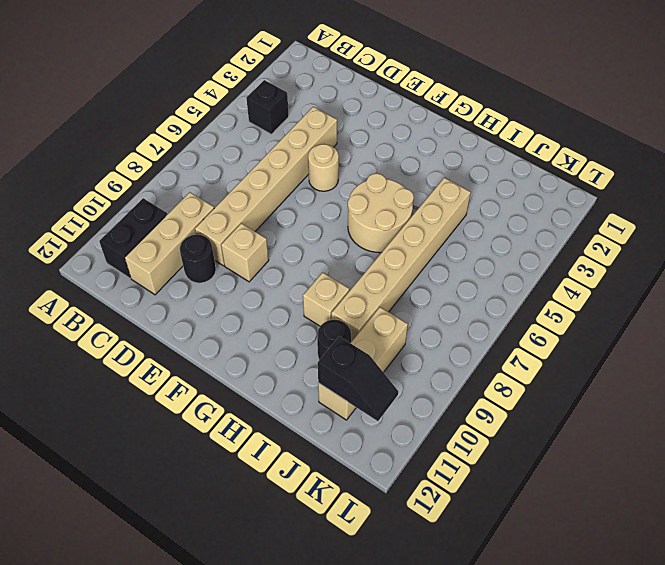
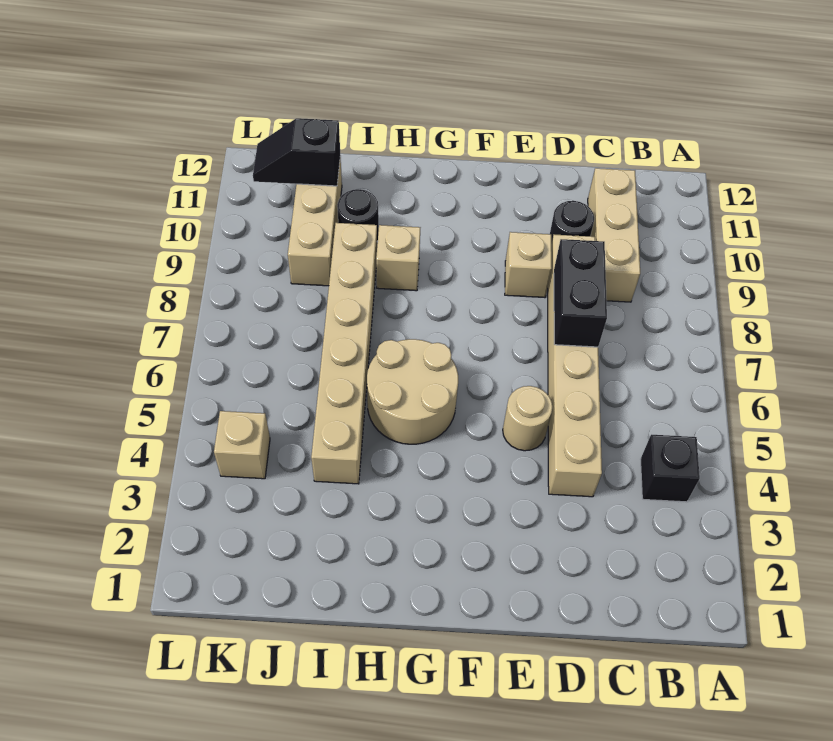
black 1x2 brick [99,198,167,278] -> black 1x2 brick moved to [554,239,607,347]
none -> tan 1x1 brick [214,411,270,479]

